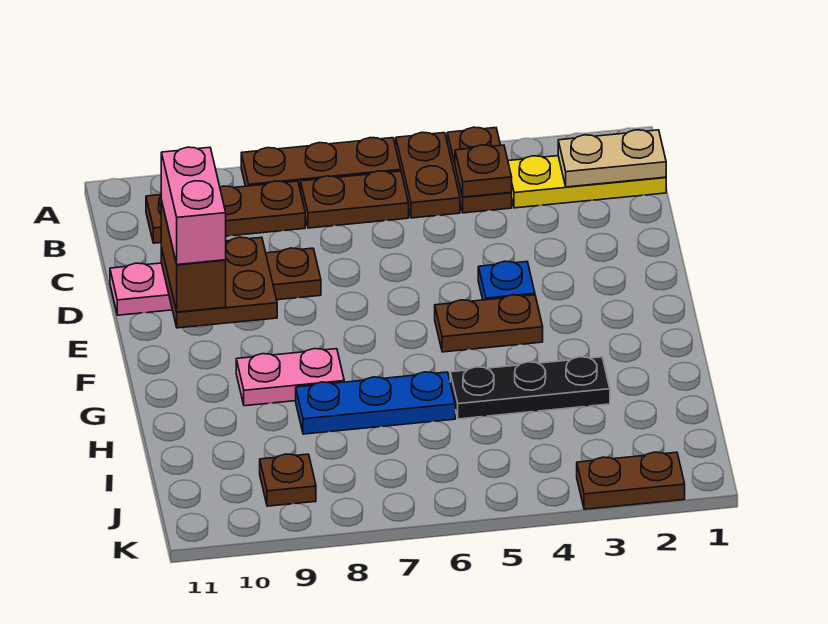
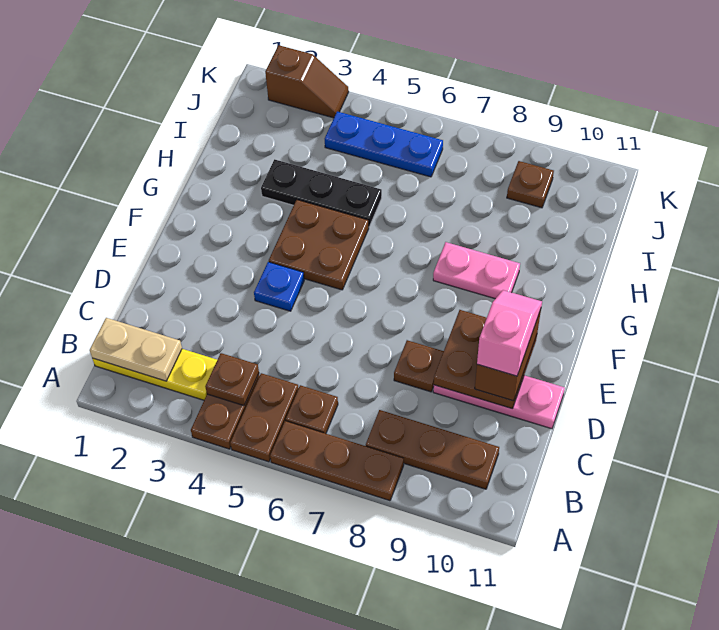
brown 1x2 plate [301,171,409,228] -> brown 1x1 plate [286,385,338,434]
pink 1x2 brick [161,147,226,265] -> pink 1x2 slope [477,290,542,376]
brown 1x2 plate [435,295,543,352] -> brown 2x2 plate [269,200,369,290]
blue 1x3 plate [296,372,455,434] -> blue 1x3 plate moved to [325,112,443,177]
brown 1x2 plate [577,452,685,509] -> brown 1x2 slope [265,45,349,118]

